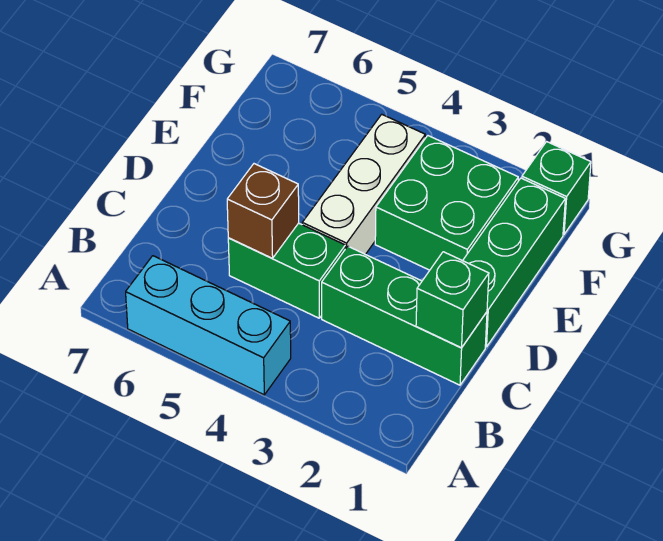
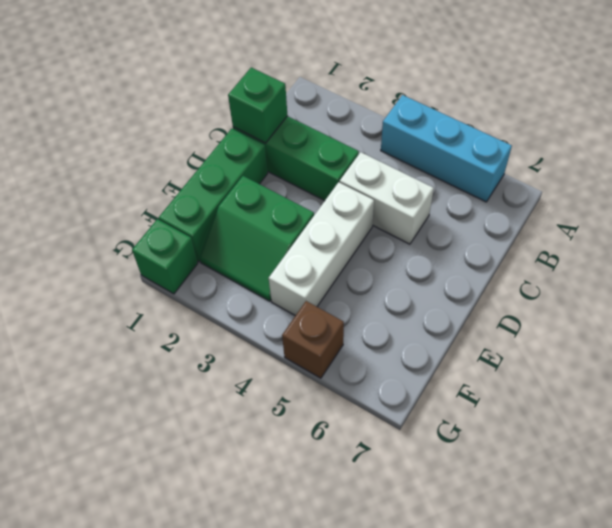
green 1x2 brick [228,223,345,318] -> white 1x2 brick [340,152,434,244]
brown 1x1 brick [227,164,299,258] -> brown 1x1 brick moved to [282,301,344,378]
green 2x2 brick [375,136,518,270] -> green 2x2 slope [200,176,314,301]

